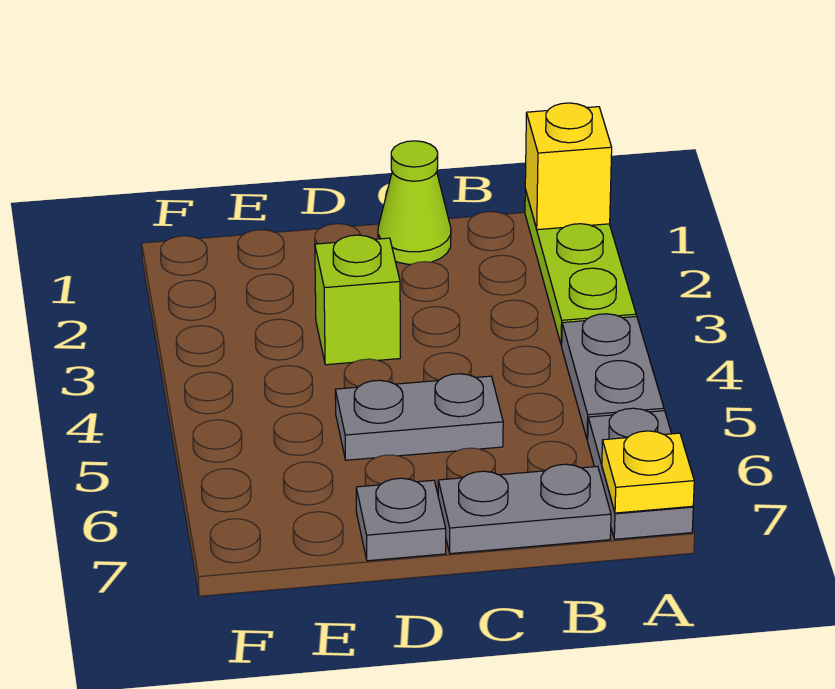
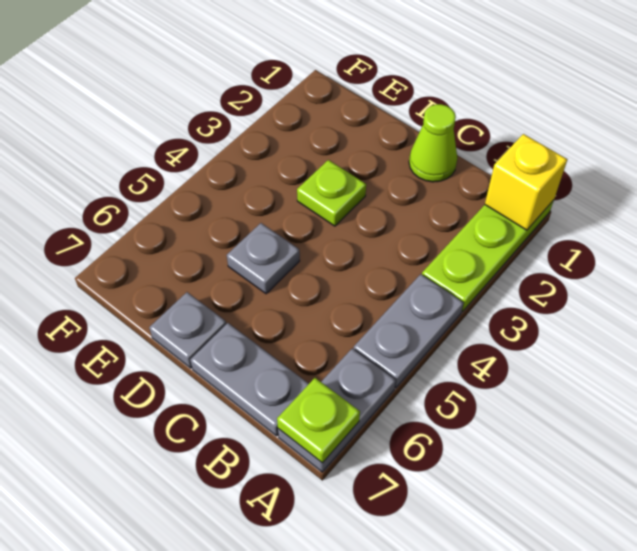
yellow 1x1 plate [602,431,694,513] -> lime 1x1 plate [277,378,360,463]
grey 1x2 plate [335,374,503,460] -> grey 1x1 plate [227,223,300,294]
lime 1x1 brick [315,235,400,365] -> lime 1x1 plate [297,160,366,226]

